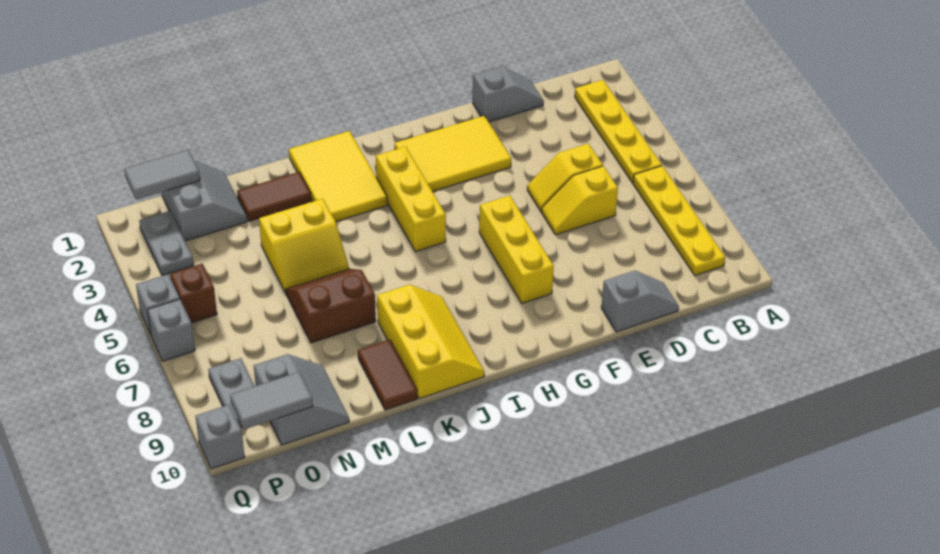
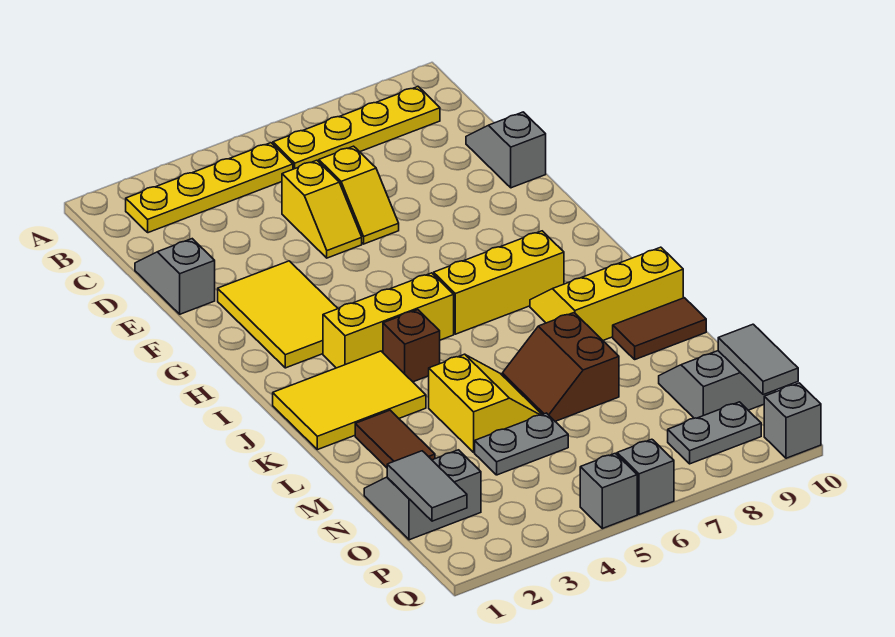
yellow 1x3 brick [479,196,554,303] -> yellow 1x3 brick moved to [434,231,564,334]
grey 1x2 plate [139,211,194,275] -> grey 1x2 plate moved to [475,413,568,475]
brown 1x1 brick [170,264,217,323] -> brown 1x1 brick moved to [383,310,440,382]

